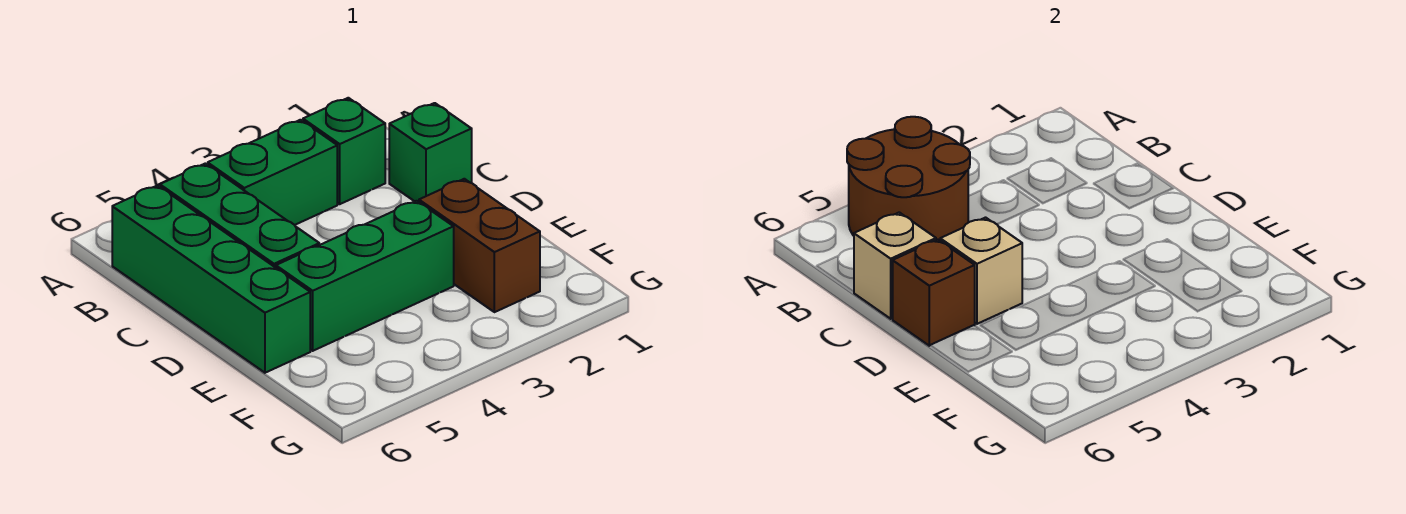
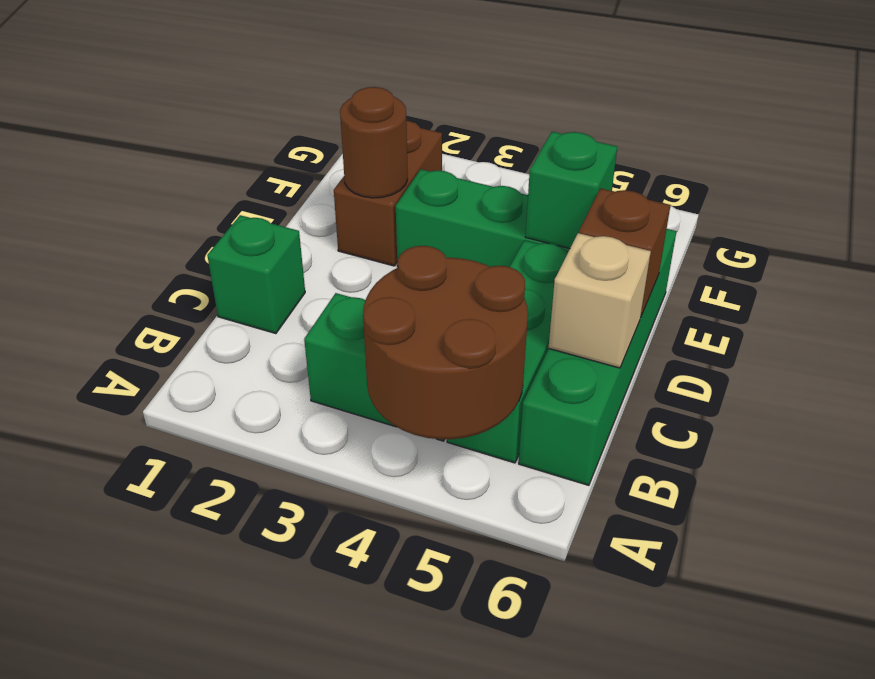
green 1x1 brick [303,98,385,204] -> green 1x1 brick moved to [525,132,617,249]
tan 1x1 brick [940,218,1022,324] -> none
none -> brown 1x1 round brick [340,87,408,198]

